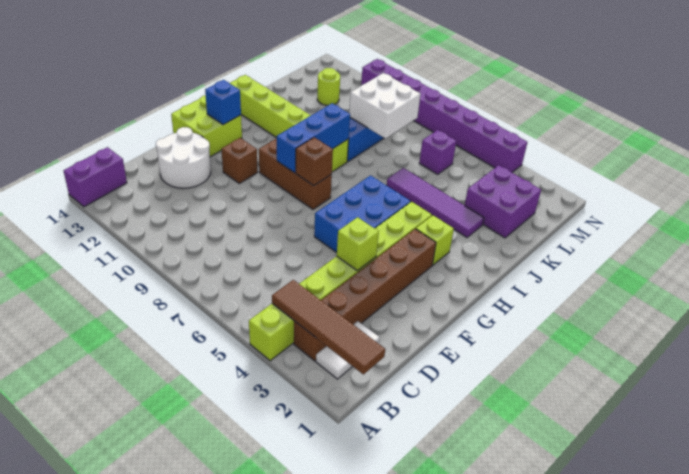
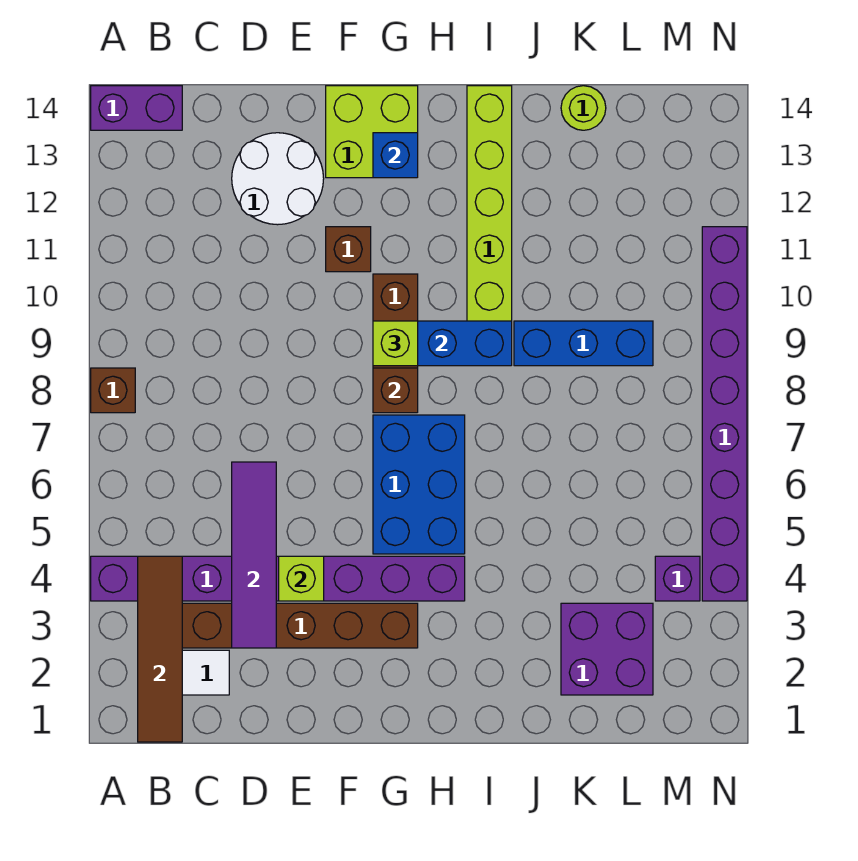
lime 1x8 brick [249,202,432,361] -> purple 1x8 brick [91,556,465,601]
none -> brown 1x1 brick [91,368,135,413]
blue 2x3 brick [314,176,410,253] -> blue 2x3 brick turned to [373,415,465,554]
lime 1x1 brick [416,215,454,265] -> lime 1x1 brick moved to [373,321,418,366]
purple 1x4 tile [387,168,484,237] -> purple 1x4 tile moved to [232,462,276,648]
white 2x2 brick [349,73,421,138] -> none
purple 1x1 brick [419,130,456,174] -> purple 1x1 brick moved to [655,556,700,601]
lime 1x1 round brick [317,68,340,105] -> lime 1x1 round brick moved to [561,86,606,130]

